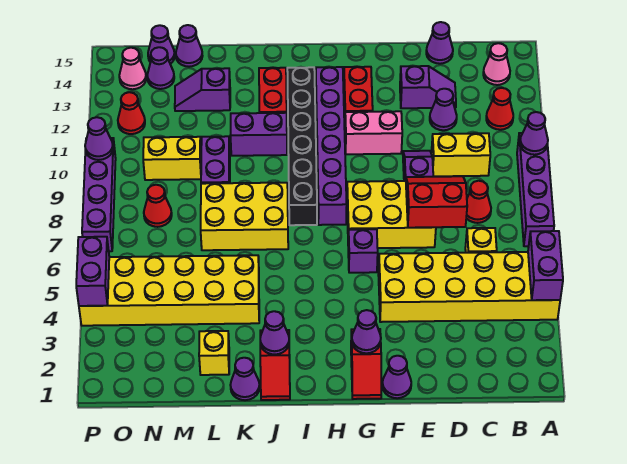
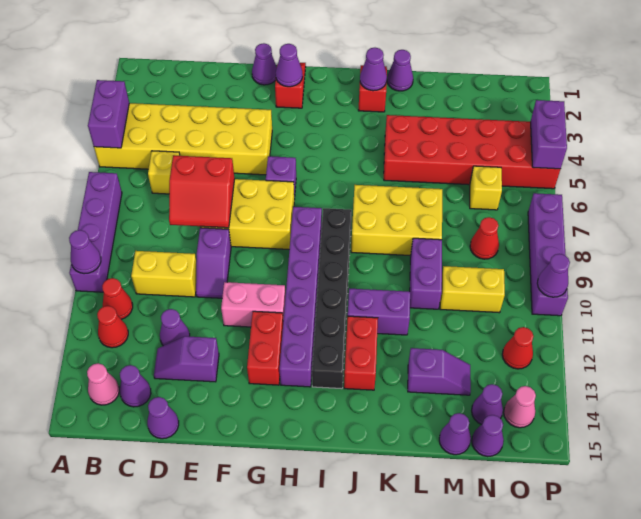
red 1x1 cone [466,181,491,223] -> red 1x1 cone moved to [102,278,133,319]
none -> purple 1x1 cone [120,365,151,407]
yellow 2x6 brick [79,255,259,326] -> red 2x6 brick [384,115,560,189]
yellow 1x1 brick [199,331,229,375] -> yellow 1x1 brick moved to [470,166,502,210]

